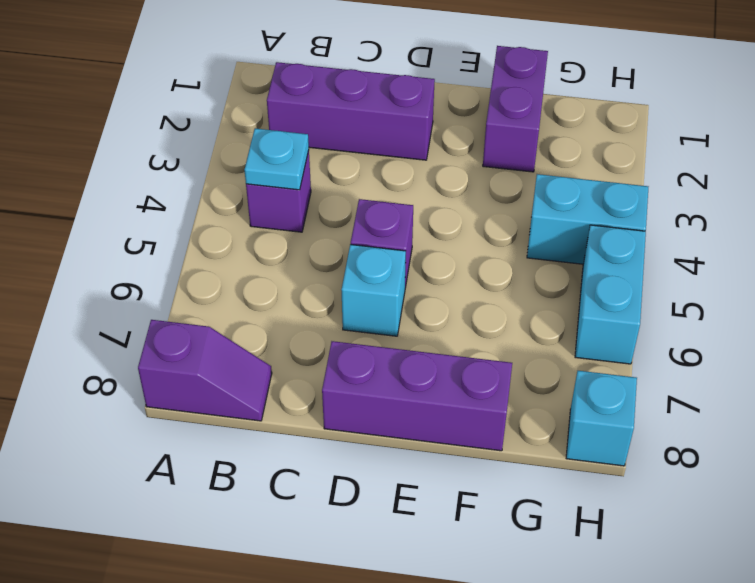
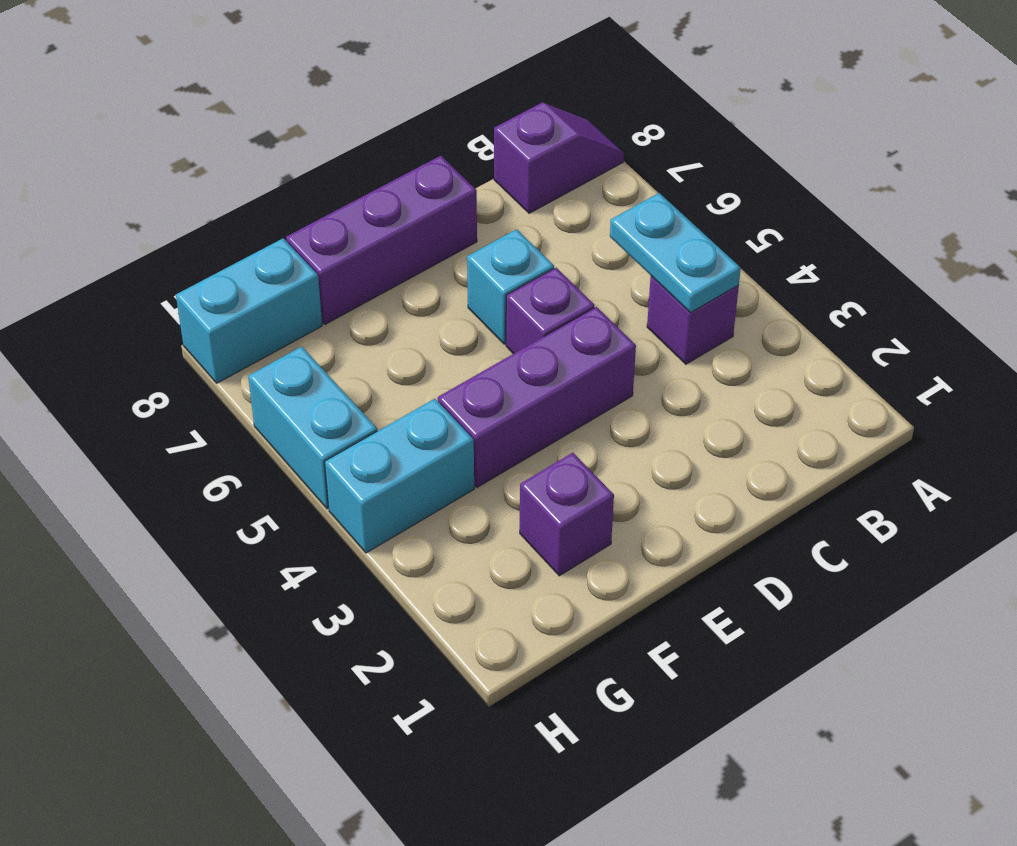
purple 1x2 slope [138,320,272,421] -> purple 1x2 slope turned to [494,103,624,213]
purple 1x3 brick [267,62,435,160] -> purple 1x3 brick moved to [438,307,636,487]
cyan 1x1 plate [245,128,309,190] -> cyan 1x2 plate [610,193,741,313]
purple 1x2 brick [483,46,548,172] -> purple 1x1 brick [520,453,614,576]
cyan 1x1 brick [566,371,637,466] -> cyan 1x2 brick [176,238,322,383]

